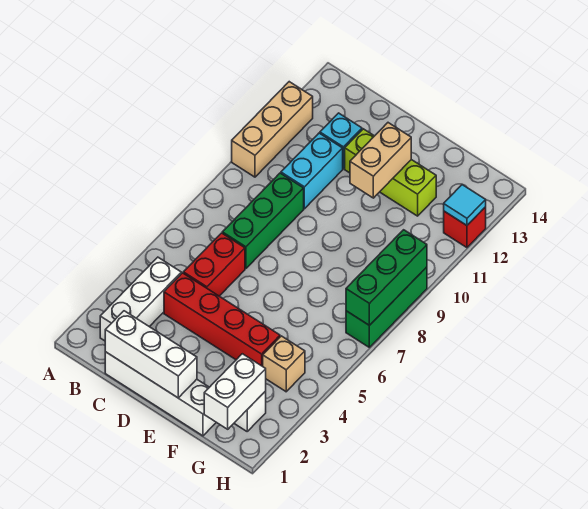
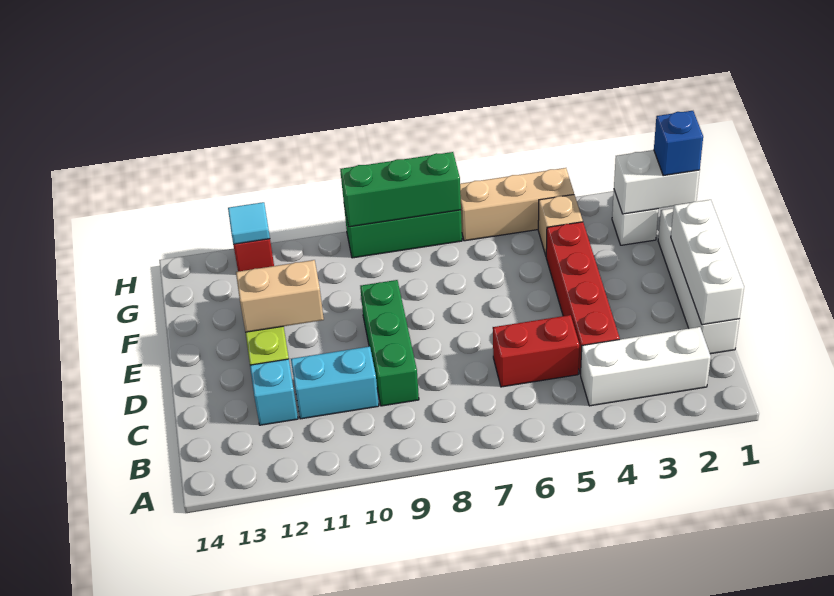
tan 1x3 brick [232,82,313,177] -> tan 1x3 brick moved to [460,168,574,241]
green 1x3 brick [222,173,304,269] -> green 1x3 brick turned to [360,280,419,406]
none -> blue 1x1 brick [654,111,703,176]

